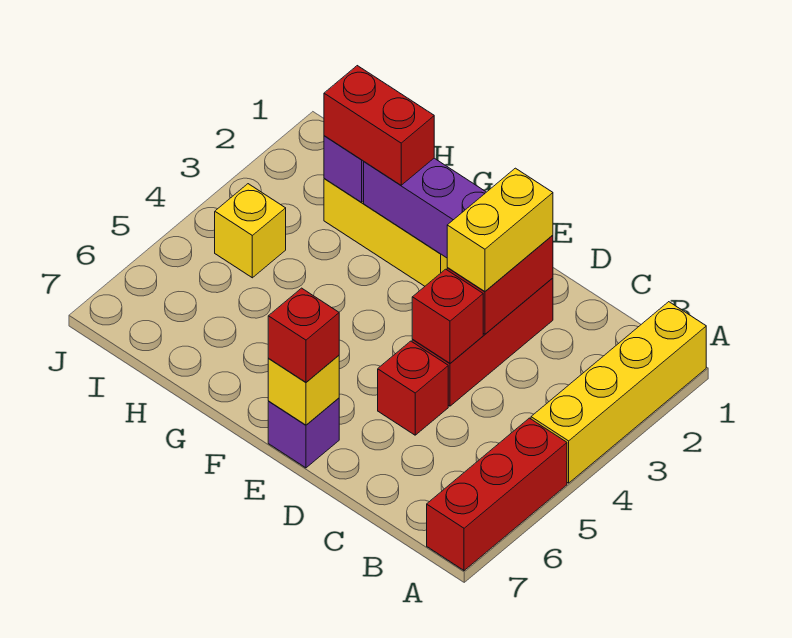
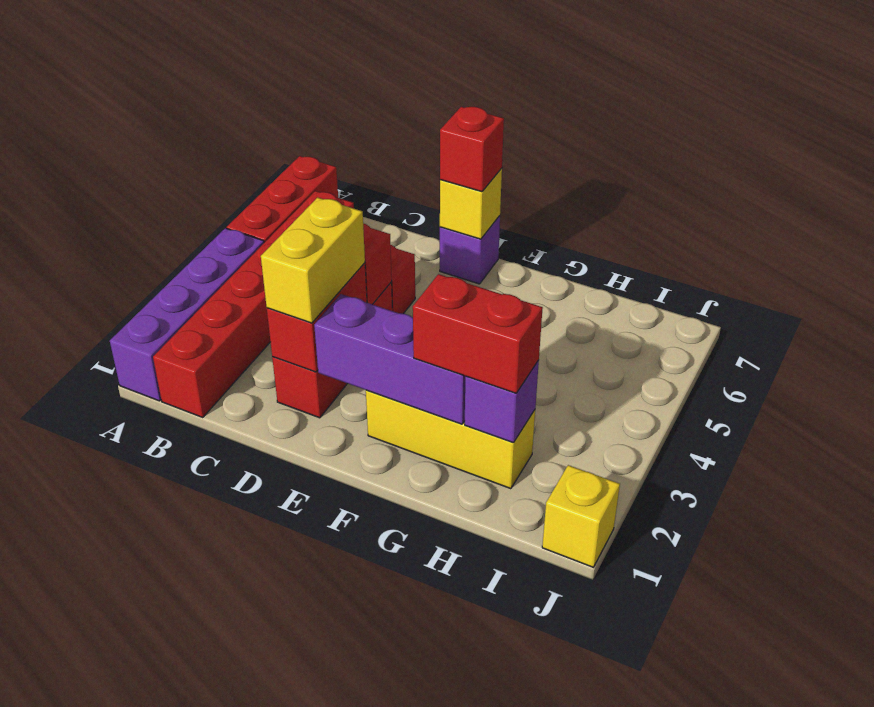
yellow 1x4 brick [531,302,706,483] -> purple 1x4 brick [110,228,264,401]
none -> red 1x6 brick [153,191,354,417]
yellow 1x1 brick [215,184,286,278] -> yellow 1x1 brick moved to [542,465,620,567]

